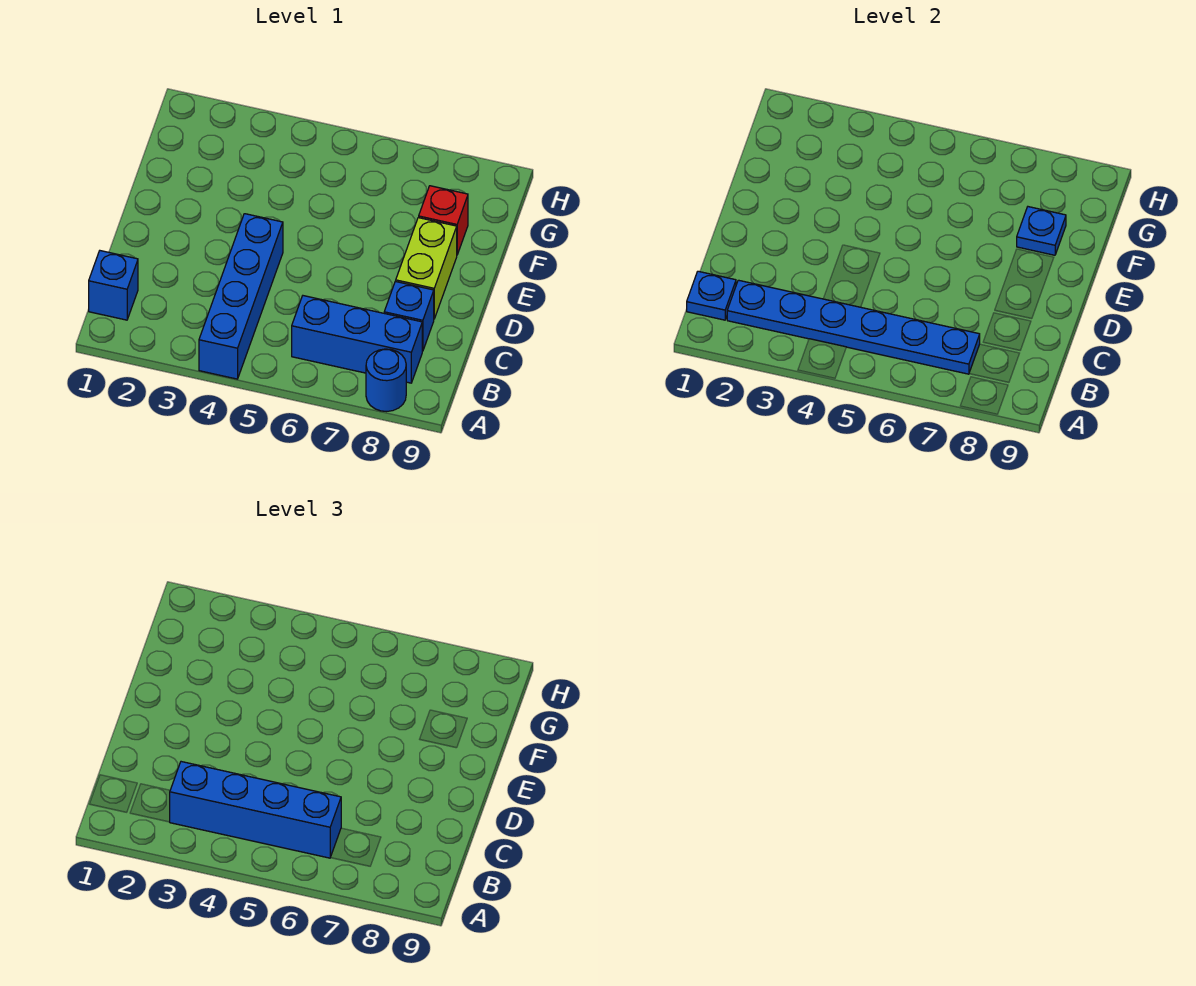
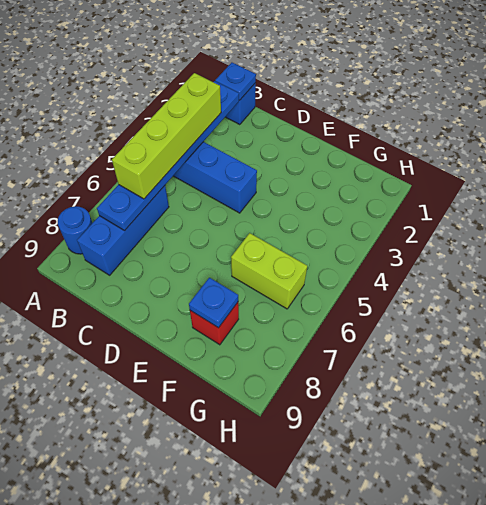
blue 1x4 brick [170,762,341,858] -> lime 1x4 brick [112,73,221,199]
blue 1x1 brick [384,281,434,351] -> none
lime 1x2 brick [396,218,457,319] -> lime 1x2 brick moved to [231,233,307,309]

